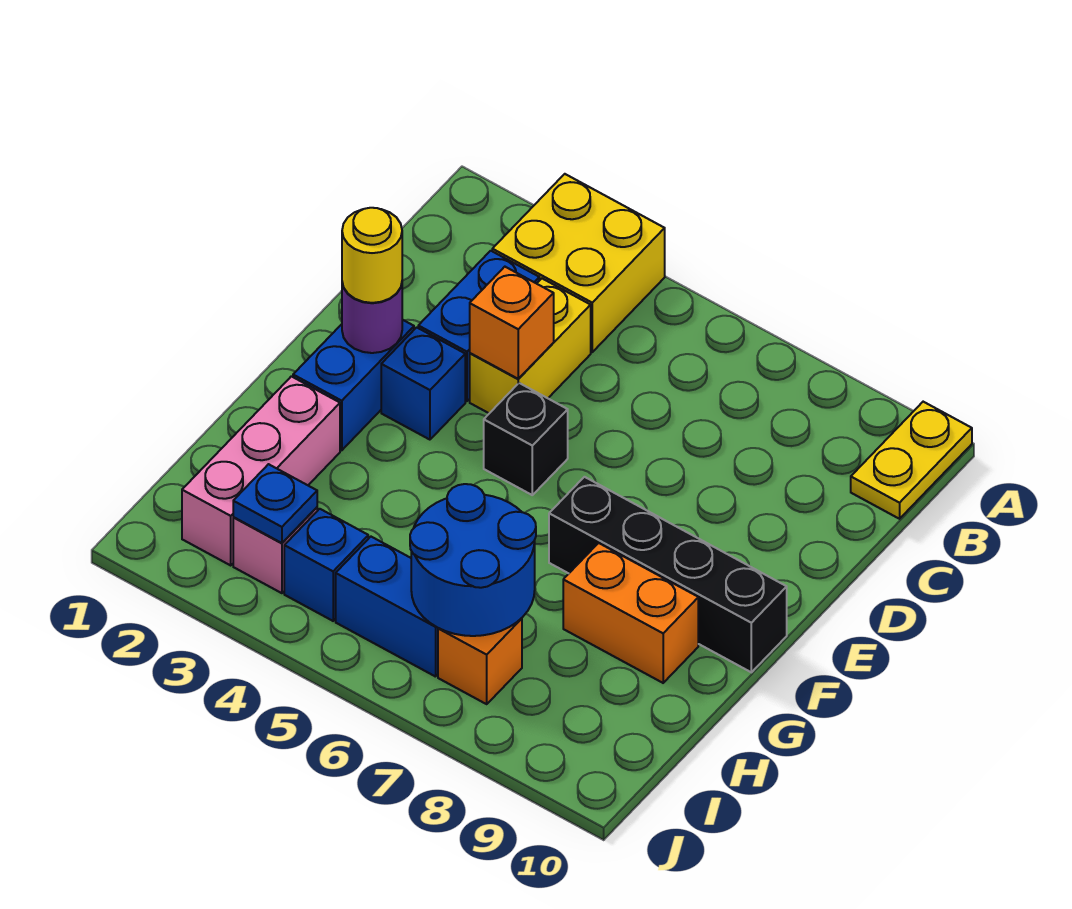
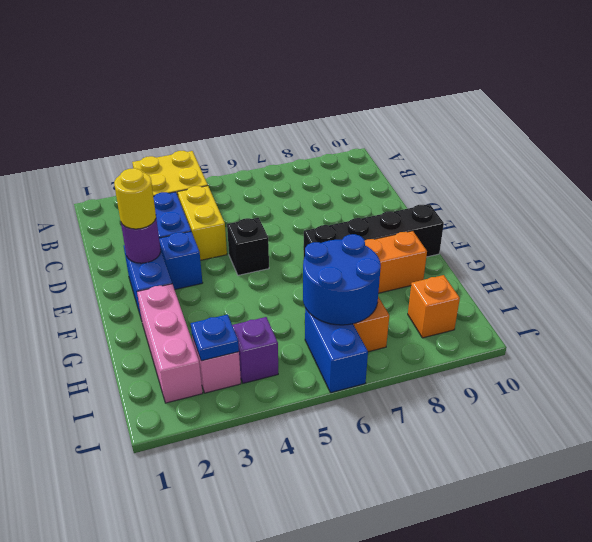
yellow 1x2 plate [851,402,972,519] -> none
orange 1x1 brick [470,267,554,379] -> orange 1x1 brick moved to [408,275,460,338]
blue 1x1 brick [284,509,368,621] -> purple 1x1 brick [232,317,278,383]
blue 1x2 brick [336,537,438,677] -> blue 1x2 brick turned to [305,308,368,393]

